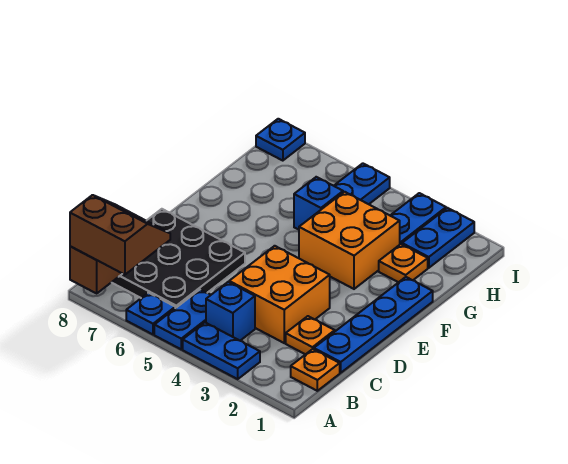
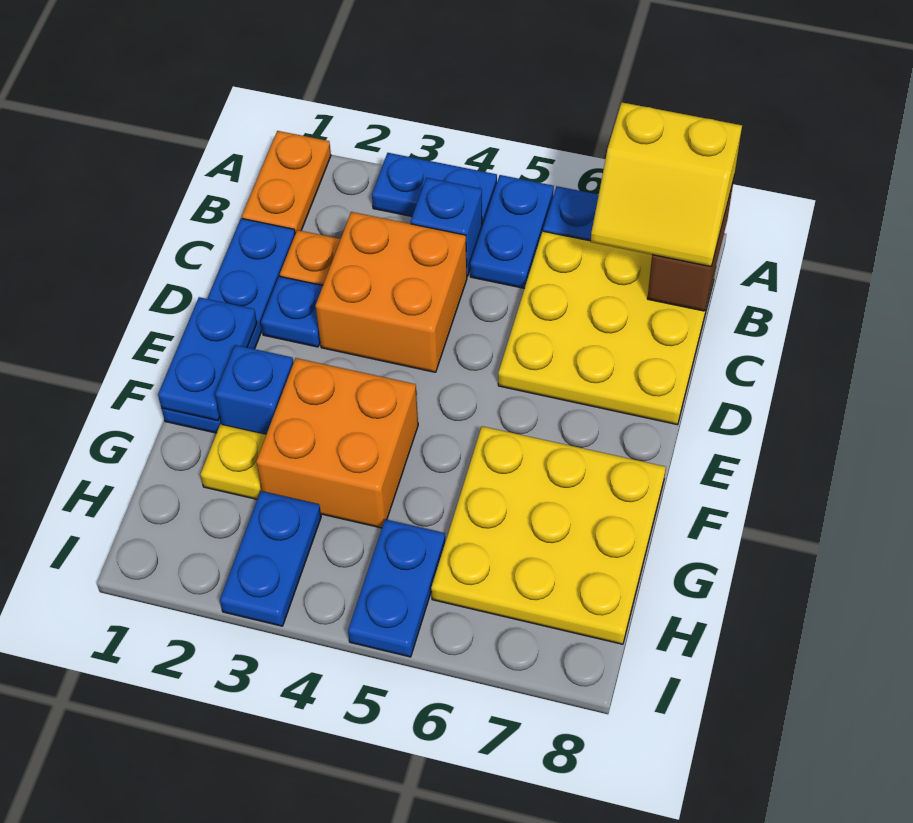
brown 2x2 slope [70,195,170,275] -> yellow 2x2 slope [591,102,742,267]
orange 1x1 plate [291,349,340,391] -> orange 1x2 plate [242,131,331,234]
black 3x3 plate [111,209,245,308] -> yellow 3x3 plate [498,231,716,425]
none -> yellow 3x3 plate [431,426,666,644]
orange 1x1 plate [379,244,428,282] -> yellow 1x1 plate [200,424,266,499]
blue 1x1 brick [294,177,343,230] -> blue 1x1 brick moved to [215,345,293,434]
blue 1x2 plate [402,208,474,268] -> blue 1x2 plate moved to [158,297,257,421]
blue 1x1 plate [256,119,305,161] -> blue 1x1 plate moved to [261,276,323,347]

